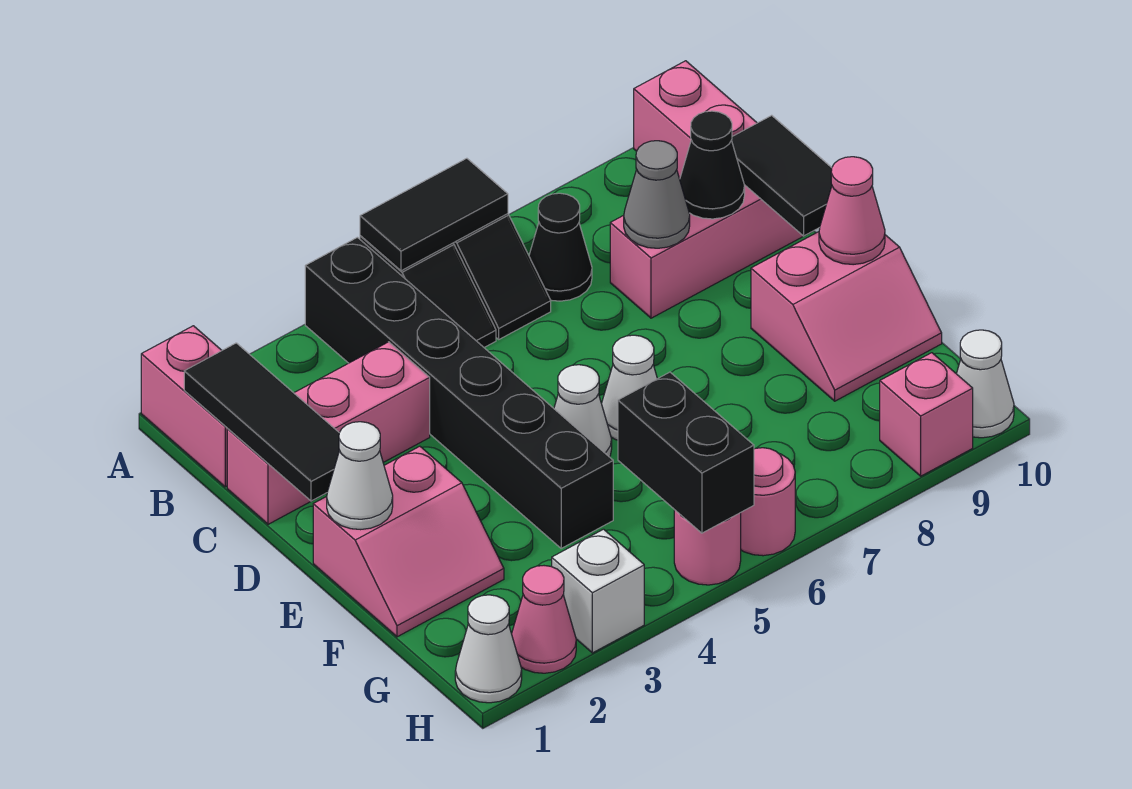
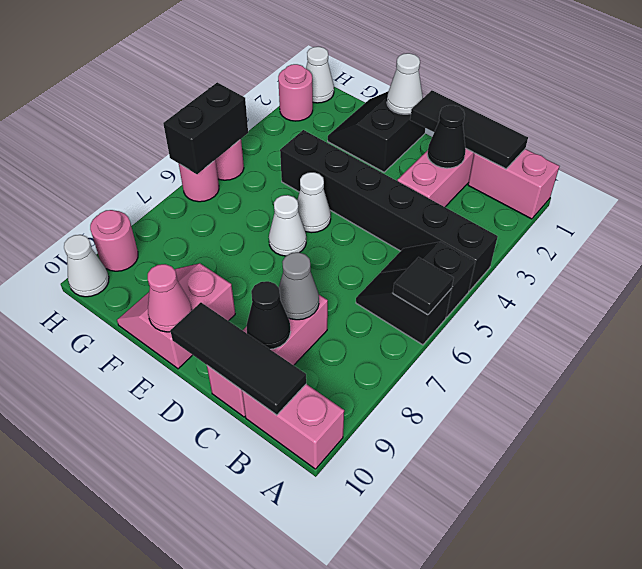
black 1x2 tile [360,158,508,271] -> black 1x1 tile [393,257,454,315]
black 1x1 cone [529,193,592,301] -> black 1x1 cone moved to [427,105,466,168]
black 1x2 tile [731,115,832,236] -> black 1x3 tile [170,303,306,415]
pink 2x2 slope [313,446,504,637] -> black 2x2 slope [328,91,425,172]
black 1x2 brick [618,372,754,533] -> black 1x2 brick turned to [163,82,248,174]
pink 1x1 cone [512,566,576,673] -> pink 1x1 round brick [278,64,313,121]
white 1x1 brick [552,529,644,653] -> none
pink 1x1 brick [880,353,973,476] -> pink 1x1 round brick [90,210,138,271]

